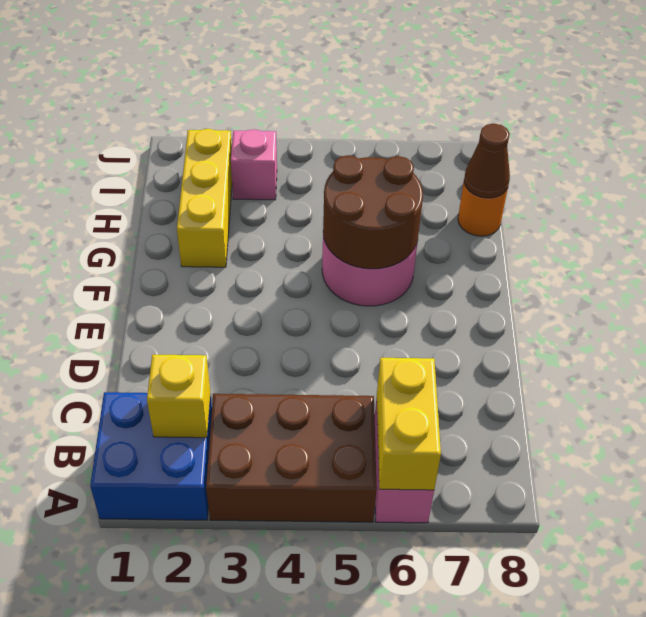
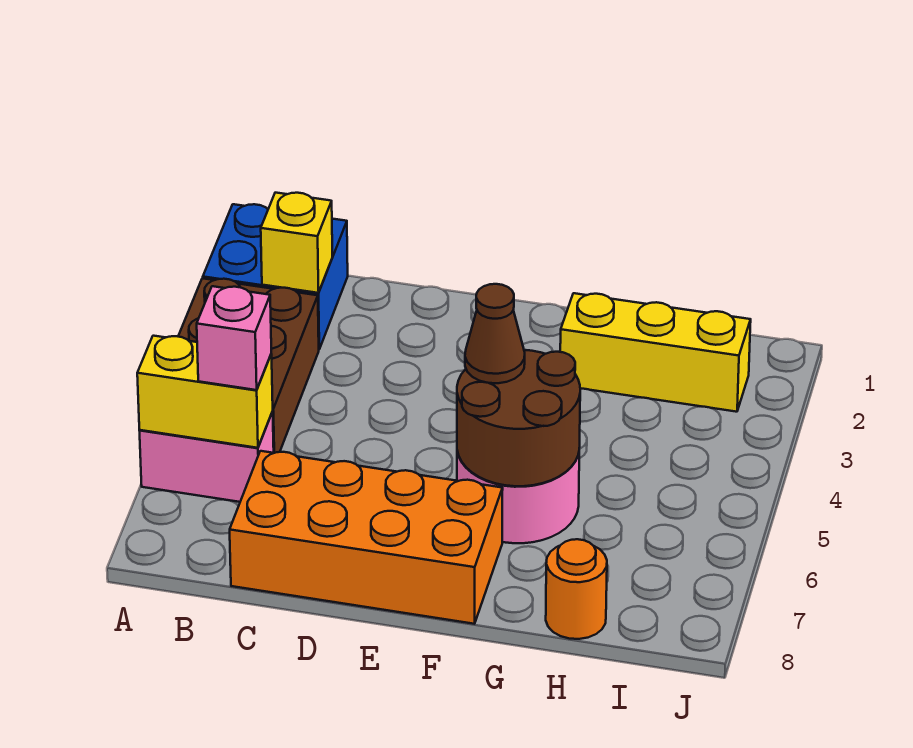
none -> orange 2x4 brick [230,451,503,624]
brown 1x1 cone [464,123,510,198] -> brown 1x1 cone moved to [465,284,525,383]
pink 1x1 brick [231,129,277,200] -> pink 1x1 brick moved to [197,286,271,390]

